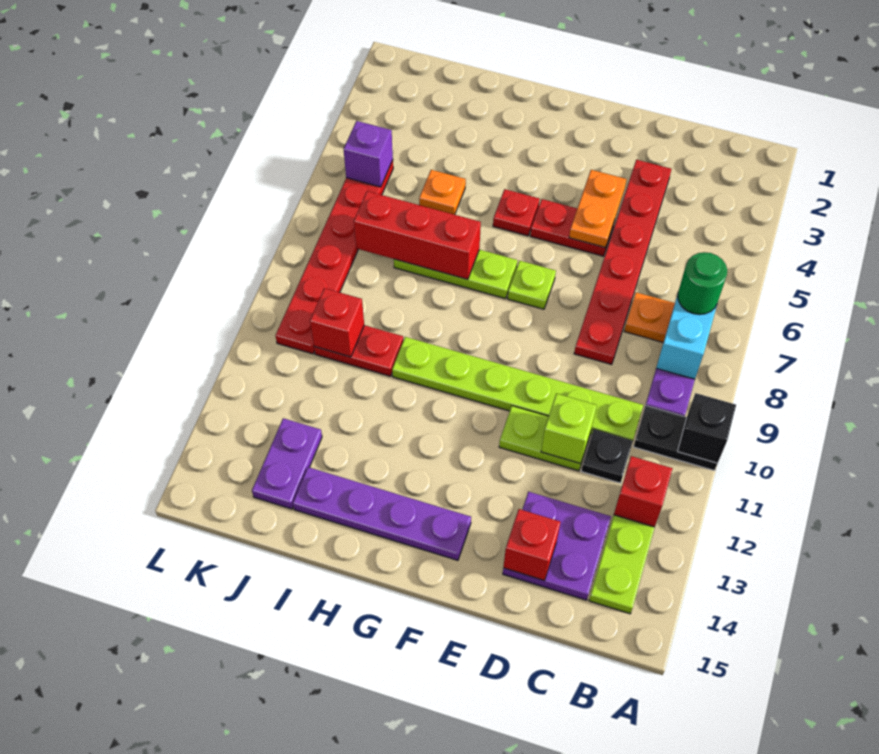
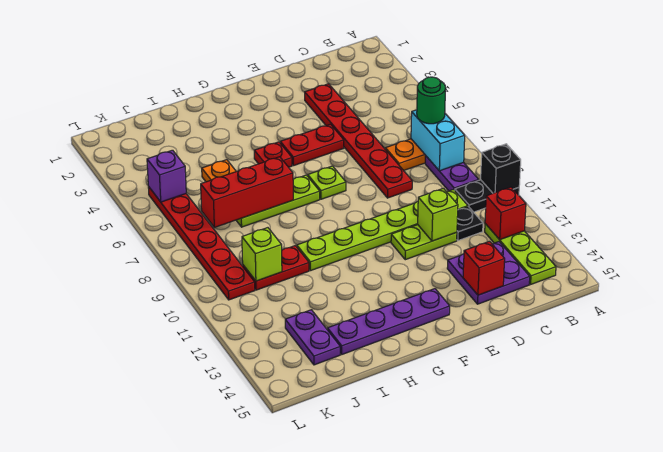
orange 1x2 plate [569,170,627,247] -> none
red 1x1 brick [310,288,364,357] -> lime 1x1 brick [242,228,282,281]

